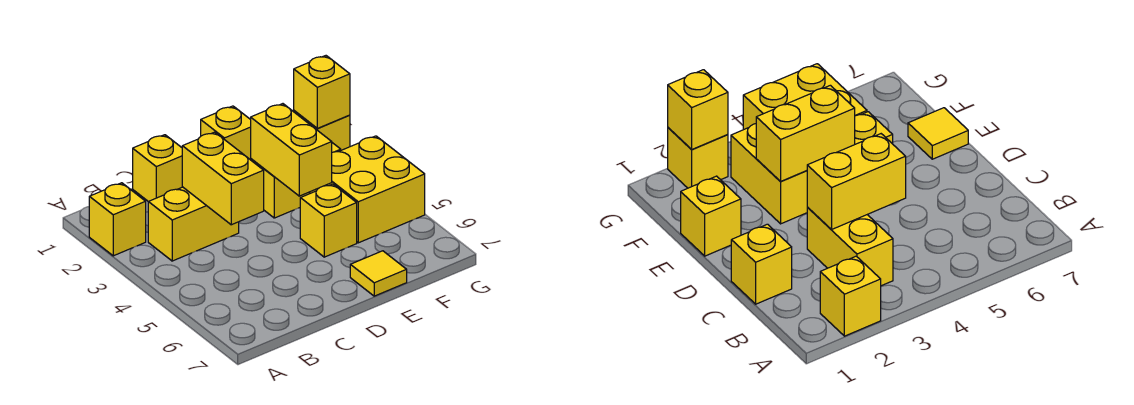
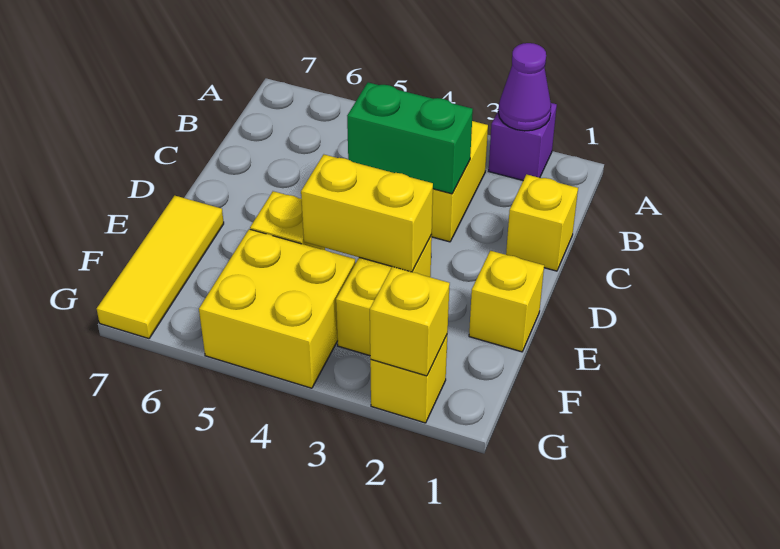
yellow 1x1 brick [89,183,146,256] -> purple 1x1 brick [489,103,557,180]
none -> purple 1x1 cone [498,43,551,131]
yellow 1x2 brick [182,132,264,225] -> green 1x2 brick [347,82,473,194]
yellow 1x1 tile [350,251,407,296] -> yellow 1x3 tile [97,196,224,339]

